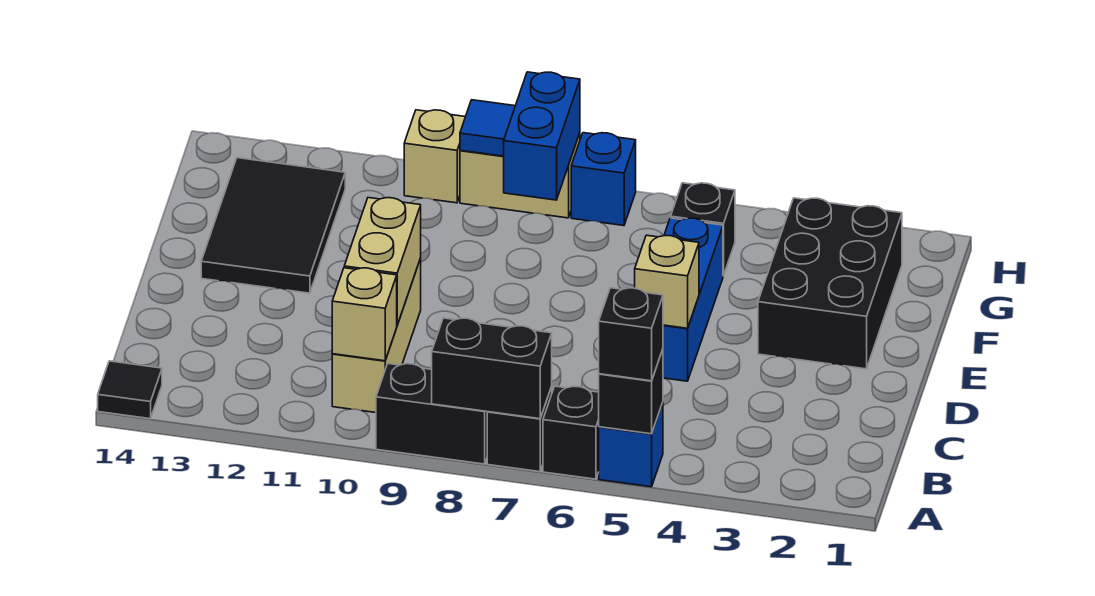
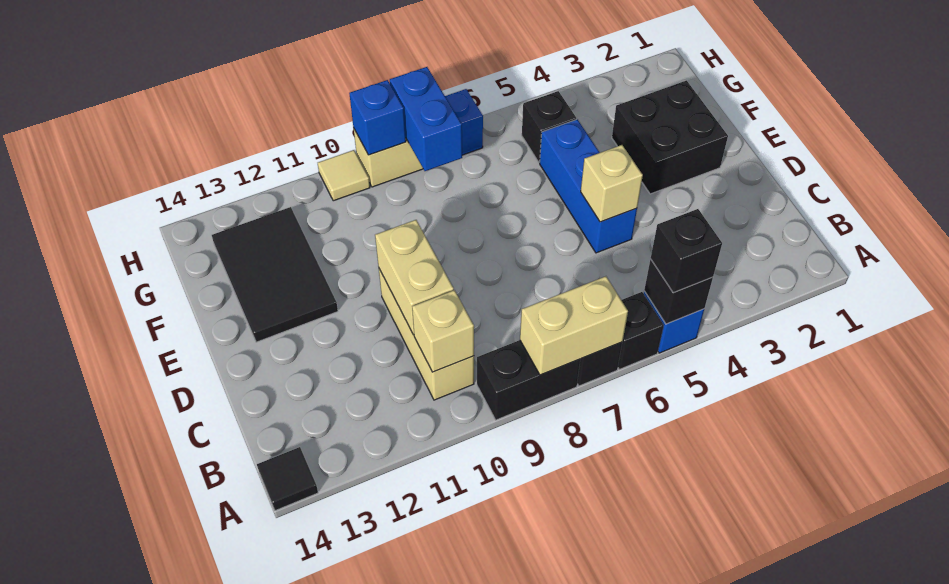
black 1x2 brick [432,318,552,419] -> tan 1x2 brick [520,276,628,375]
black 2x3 brick [758,198,902,369] -> black 2x2 brick [612,81,728,194]
blue 1x1 tile [460,100,515,156] -> blue 1x1 brick [349,80,406,155]
tan 1x1 brick [404,110,465,203] -> tan 1x1 tile [318,150,370,201]

